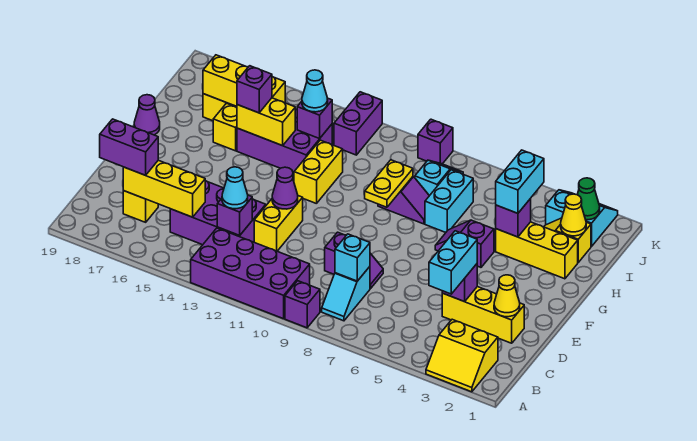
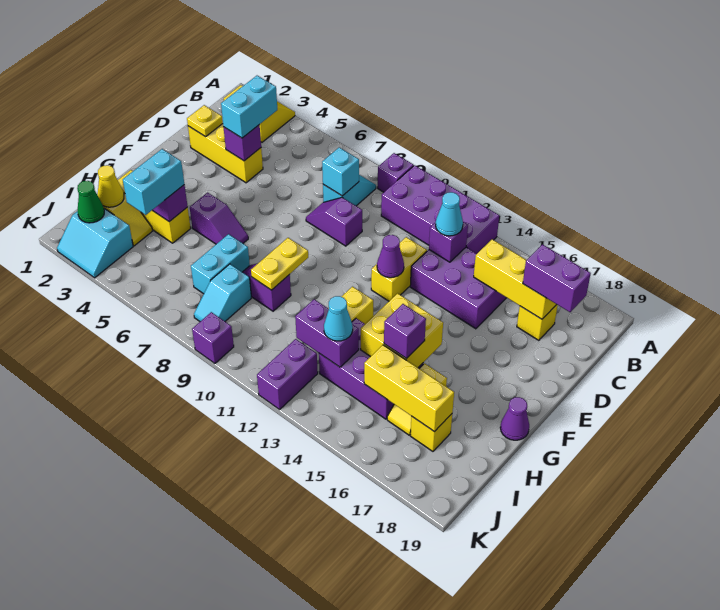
yellow 1x1 cone [494,275,520,317] -> yellow 1x1 plate [187,105,223,137]
yellow 1x2 brick [237,98,295,146] -> yellow 2x2 brick [361,293,443,368]
purple 1x1 brick [297,99,332,139] -> purple 1x2 brick [295,299,359,367]

